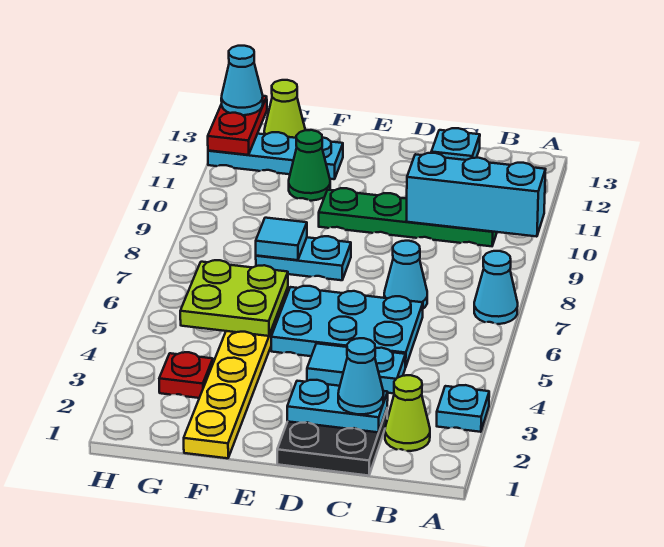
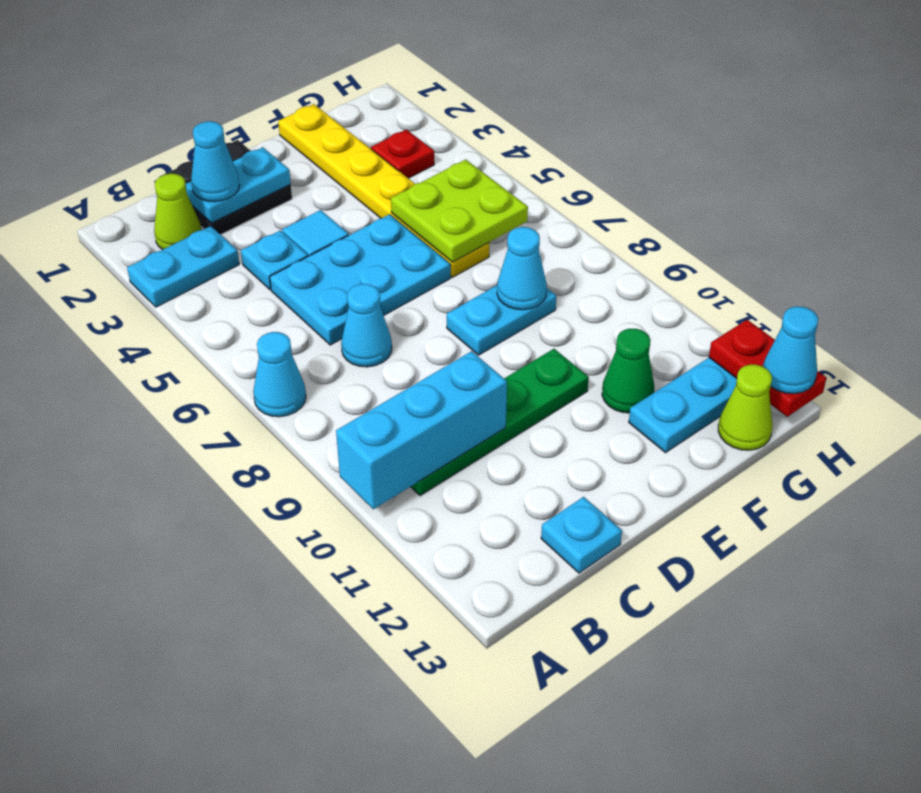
cyan 1x1 plate [437,385,489,432] -> cyan 1x2 plate [127,226,239,307]
cyan 1x1 tile [256,218,307,260] -> cyan 1x1 cone [497,227,547,310]

